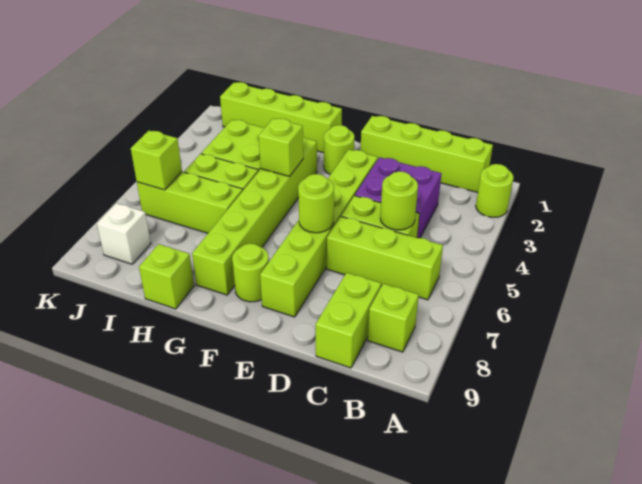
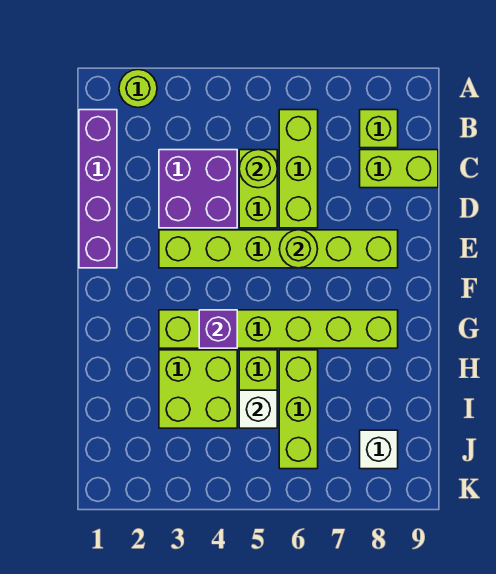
lime 1x4 brick [360,116,493,192] -> purple 1x4 brick [79,110,117,268]
lime 1x1 round brick [324,125,355,175] -> none
lime 1x1 round brick [232,244,269,302] -> none
lime 1x4 brick [220,82,342,153] -> none
lime 1x1 brick [259,118,303,176] -> purple 1x1 brick [199,310,237,348]
lime 1x1 brick [139,244,194,309] -> none
none -> white 1x1 brick [239,390,277,428]
lime 1x1 brick [131,131,182,190] -> none

